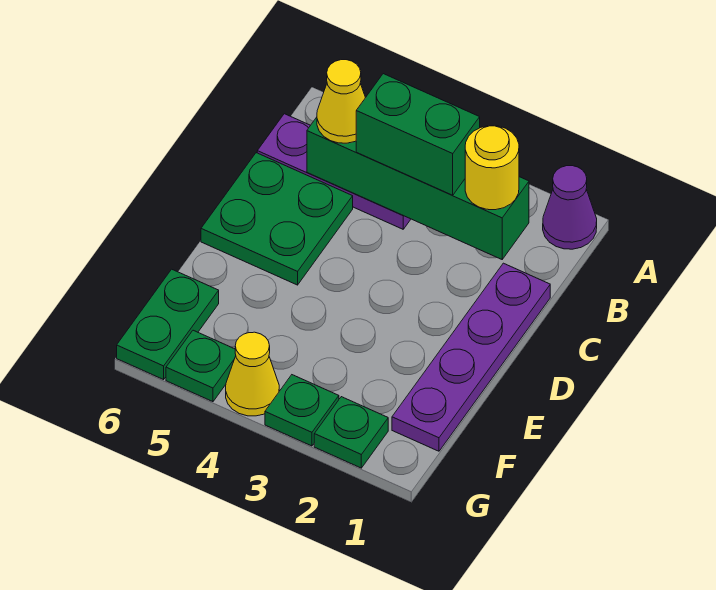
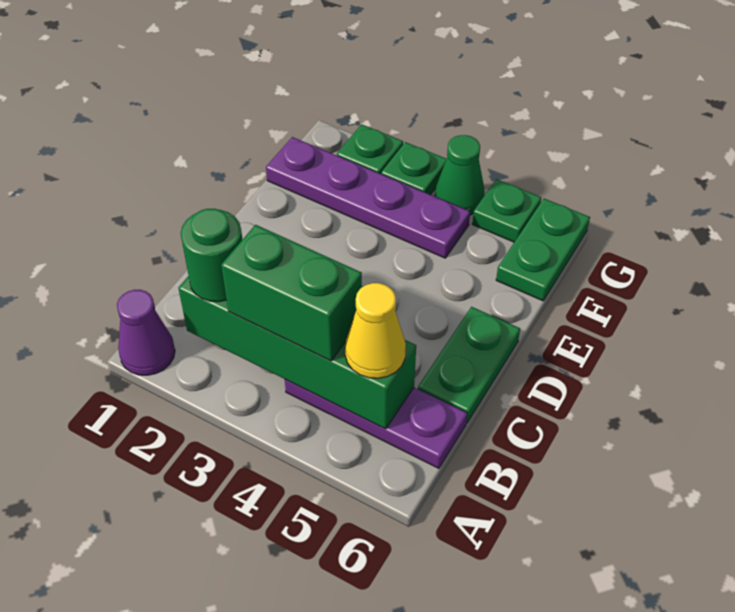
yellow 1x1 round brick [465,126,519,210] -> green 1x1 round brick [181,209,243,302]
purple 1x4 plate [392,263,550,451] -> purple 1x4 plate turned to [266,137,470,258]
green 2x2 plate [201,153,353,285] -> green 1x2 plate [418,307,520,423]
yellow 1x1 cone [226,332,279,416] -> green 1x1 cone [435,135,484,215]

